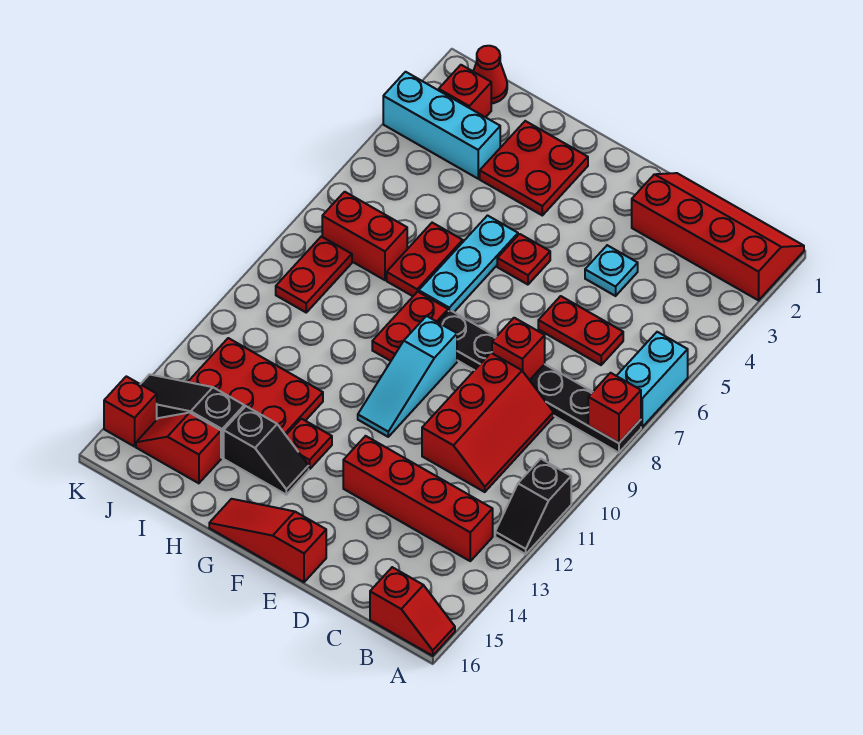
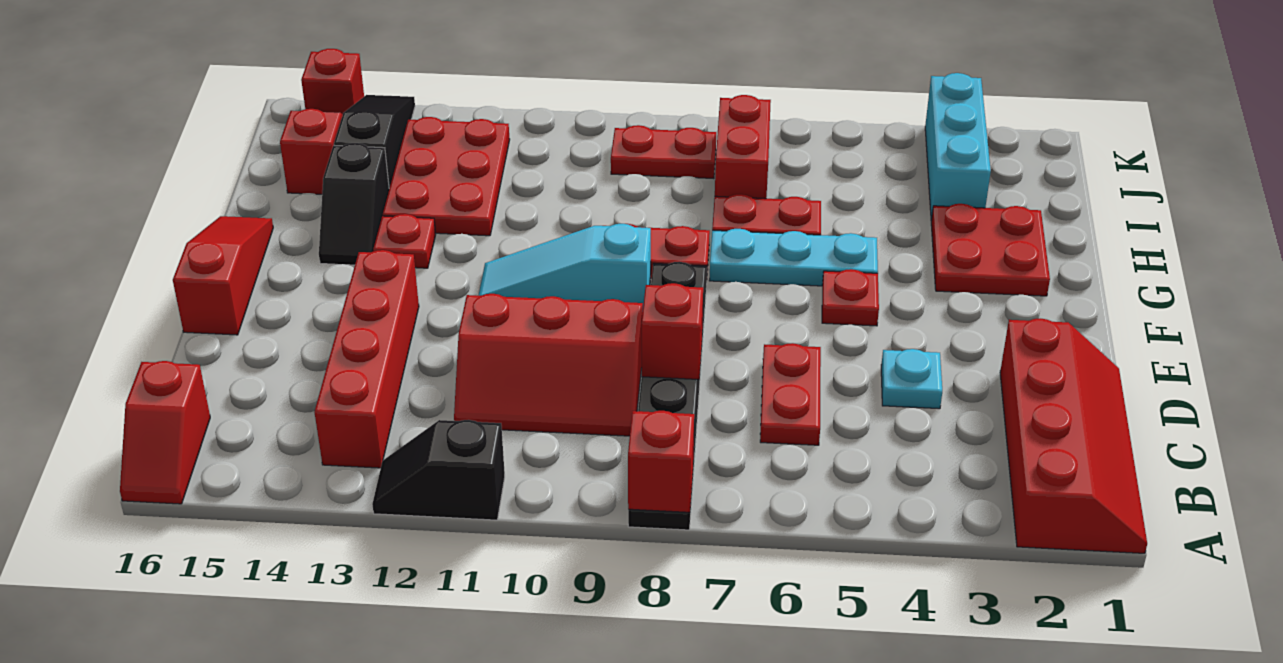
cyan 1x2 brick [617,332,688,427] -> none
red 1x1 cone [473,46,507,103] -> none
red 1x1 brick [439,65,491,117] -> none

